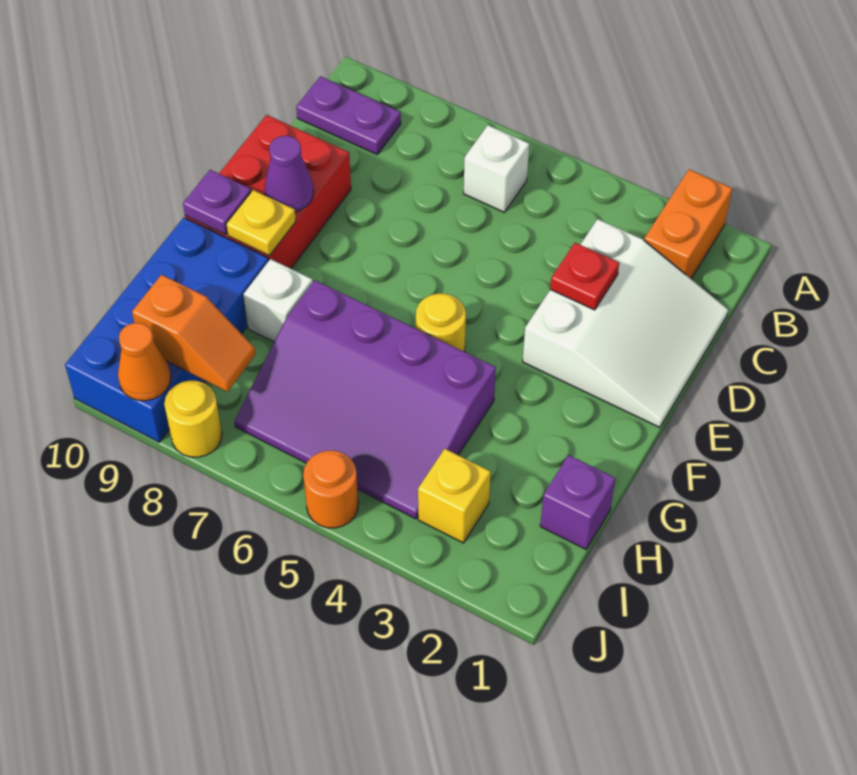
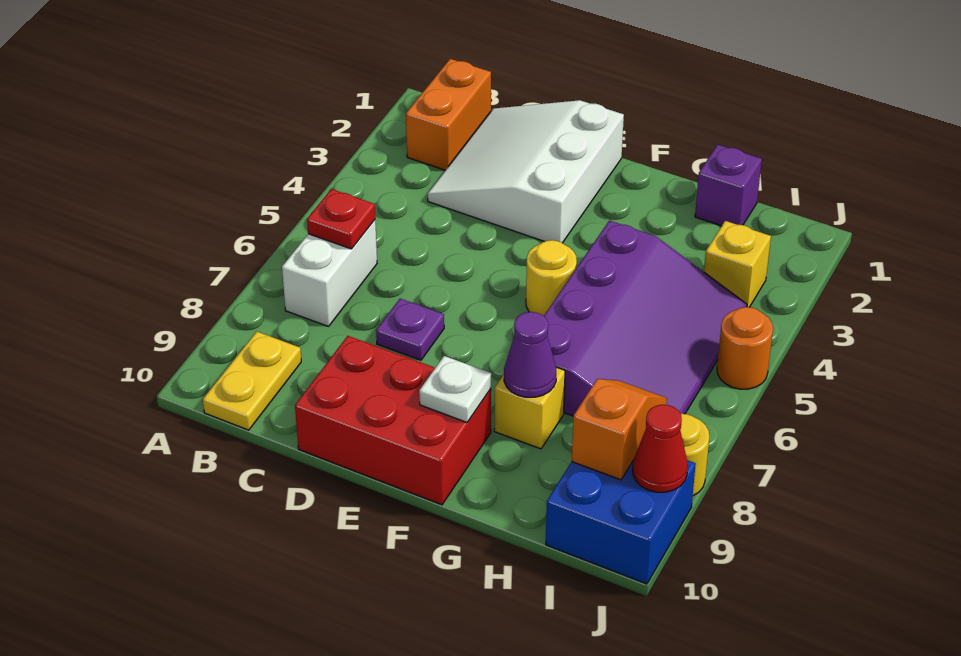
orange 1x2 brick [644,170,732,278] -> orange 1x2 brick turned to [406,59,491,170]
white 1x1 brick [464,125,529,212] -> white 1x2 brick [282,220,377,326]
purple 1x2 plate [296,76,401,154] -> yellow 1x2 plate [203,332,301,430]
white 3x3 slope [523,219,728,427] -> white 3x3 slope turned to [427,100,624,243]
red 1x1 plate [550,243,619,310] -> red 1x1 plate moved to [307,189,375,249]
purple 1x1 cone [265,136,314,212] -> purple 1x1 cone moved to [504,312,556,397]
yellow 1x1 plate [226,190,296,256] -> white 1x1 plate [419,356,491,422]
purple 1x1 plate [183,170,251,235] -> purple 1x1 plate moved to [376,299,444,360]
white 1x1 brick [243,259,313,342] -> yellow 1x1 brick [494,367,565,449]
blue 2x4 brick [65,218,268,442] -> blue 2x2 brick [546,460,696,584]
orange 1x1 cone [118,323,171,401] -> red 1x1 cone [633,405,688,492]

